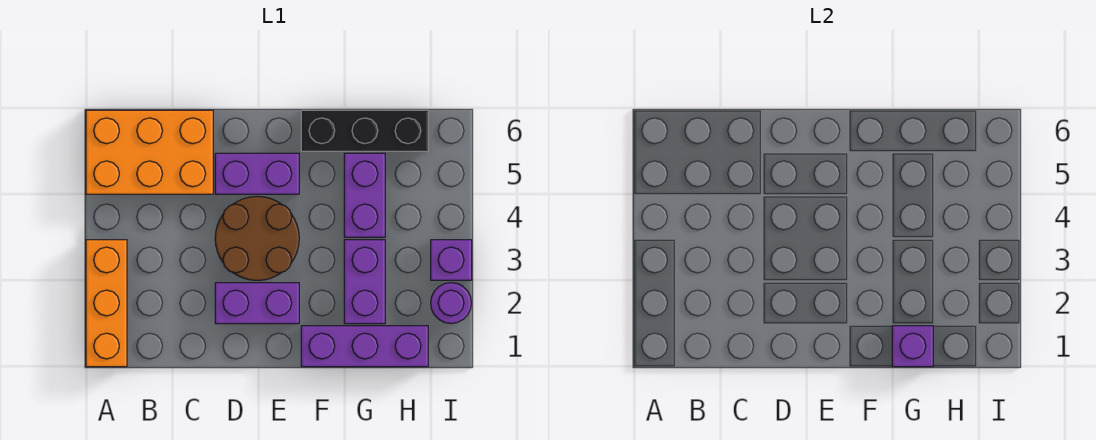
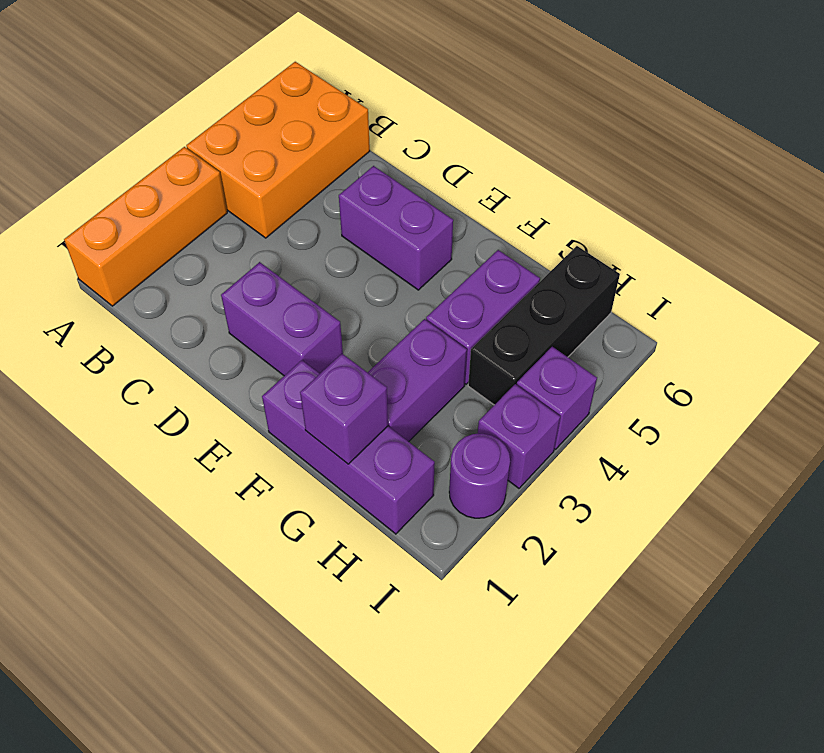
orange 2x3 brick [86,110,213,194] -> orange 2x3 brick turned to [186,62,370,238]
brown 2x2 round brick [215,196,299,280] -> none
black 1x3 brick [301,110,428,151] -> black 1x3 brick turned to [468,246,620,405]
none -> purple 1x1 brick [517,347,597,449]

